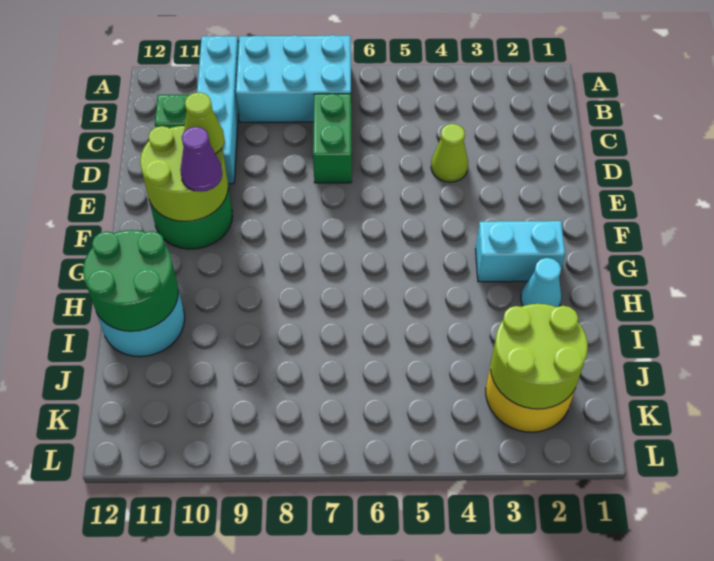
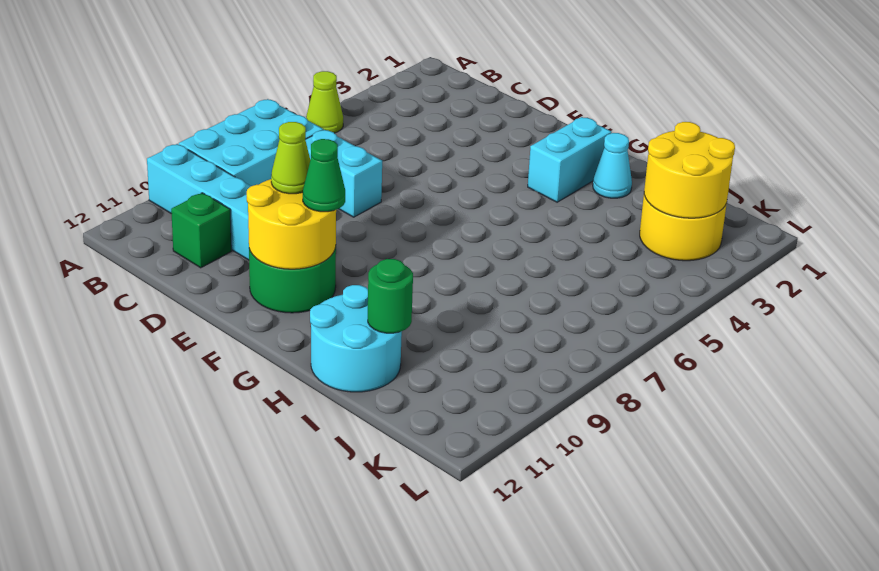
green 1x2 brick [313,94,352,183] -> cyan 1x2 brick [305,130,382,217]
lime 1x1 cone [431,124,468,182] -> lime 1x1 cone moved to [306,71,343,133]
lime 2x2 round brick [140,126,228,221] -> yellow 2x2 round brick [247,179,336,269]
purple 1x1 cone [180,127,222,192] -> green 1x1 cone [303,139,345,212]
green 2x2 round brick [83,230,178,331] -> green 1x1 round brick [368,259,413,333]
lime 2x2 round brick [491,304,588,409] -> yellow 2x2 round brick [644,122,735,218]

